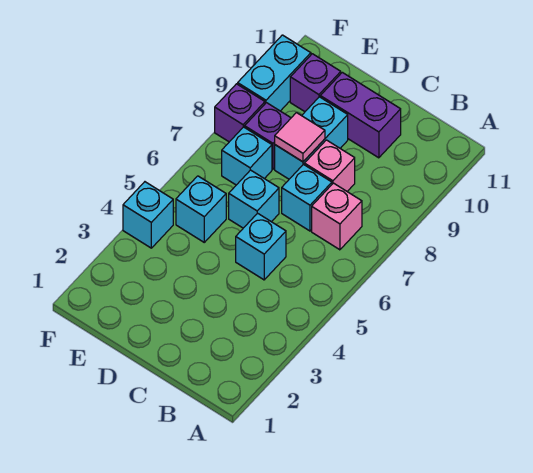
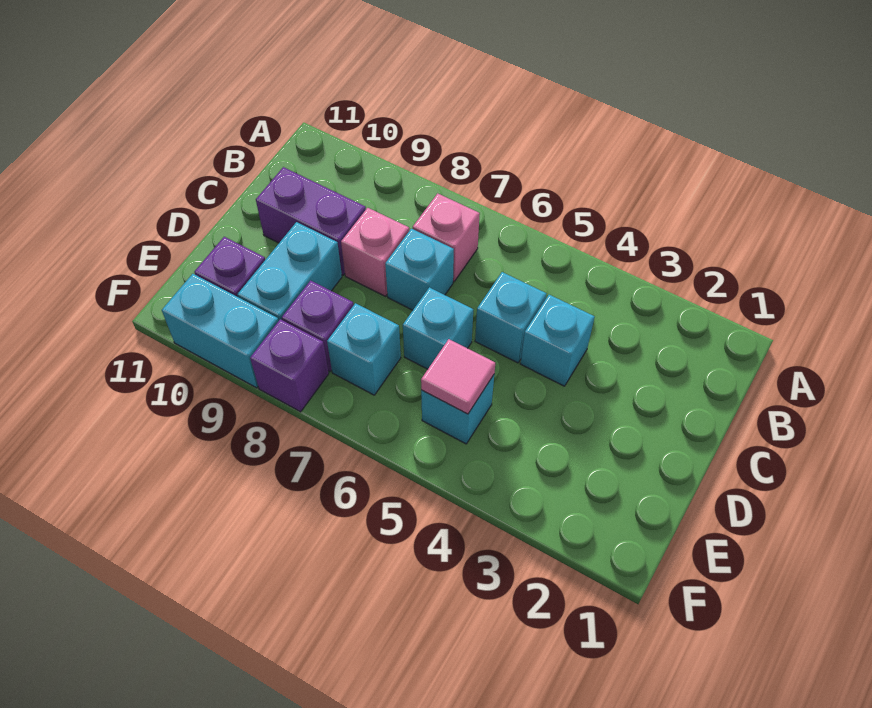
purple 1x2 brick [320,72,401,158] -> purple 1x2 brick turned to [256,167,366,275]
cyan 1x2 brick [275,97,348,179] -> cyan 1x2 brick turned to [238,222,342,320]
pink 1x1 tile [275,113,325,162] -> pink 1x1 tile moved to [421,339,495,414]
cyan 1x1 brick [123,182,173,248] -> cyan 1x1 brick moved to [521,295,595,386]

